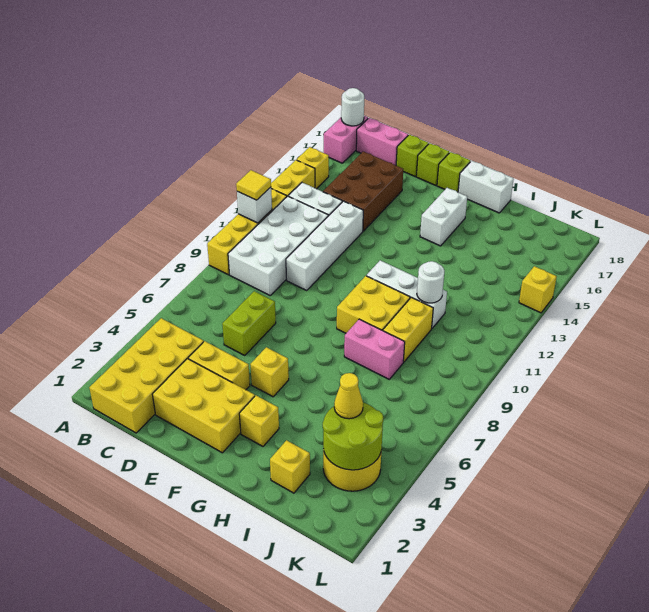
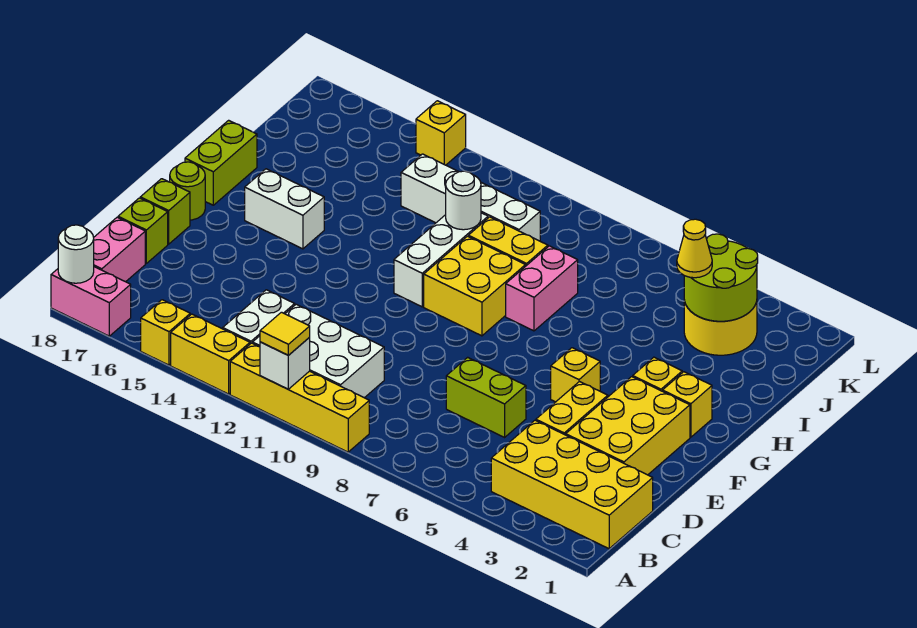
white 2x4 brick [228,196,328,295] -> white 2x3 brick [253,304,384,398]
brown 2x3 brick [323,152,403,231] -> none
white 1x4 brick [286,201,363,290] -> white 1x4 brick moved to [401,154,540,241]
lime 1x1 brick [437,152,471,192] -> lime 1x1 round brick [170,162,205,220]
white 1x2 brick [458,161,514,213] -> lime 1x2 brick [185,120,257,205]
yellow 1x1 brick [270,440,310,493] -> yellow 1x1 brick moved to [663,372,712,437]

